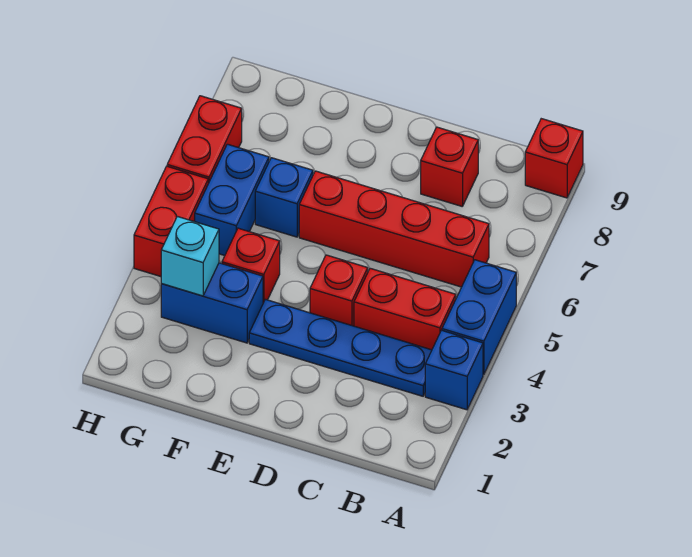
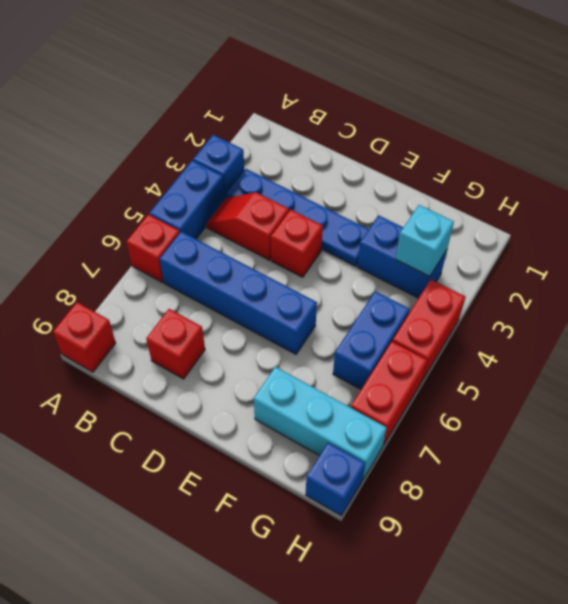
red 1x2 brick [354,268,456,350] -> red 1x2 slope [206,192,289,260]
red 1x4 brick [299,171,489,287] -> blue 1x4 brick [160,232,317,354]
red 1x1 brick [222,228,280,303] -> red 1x1 brick moved to [127,214,180,282]
blue 1x1 brick [255,158,313,237] -> blue 1x1 brick moved to [306,443,365,516]
none -> cyan 1x3 brick [254,367,387,480]

